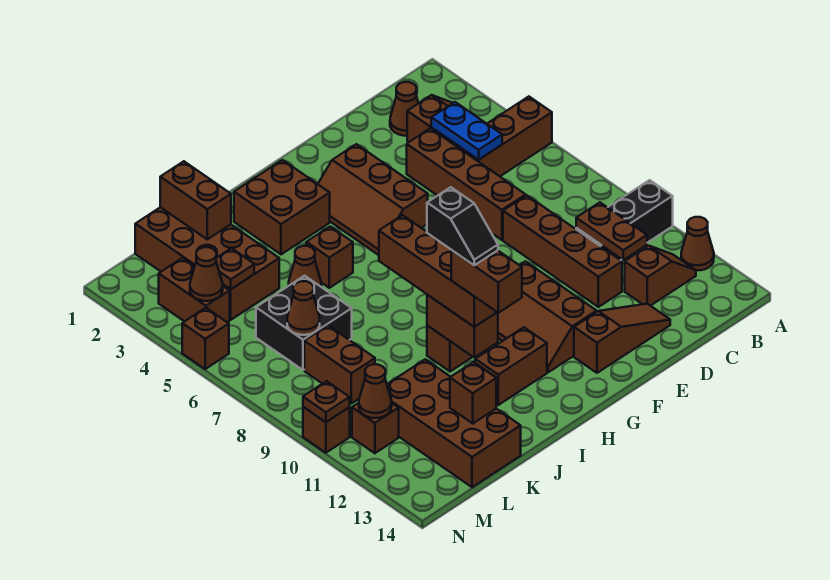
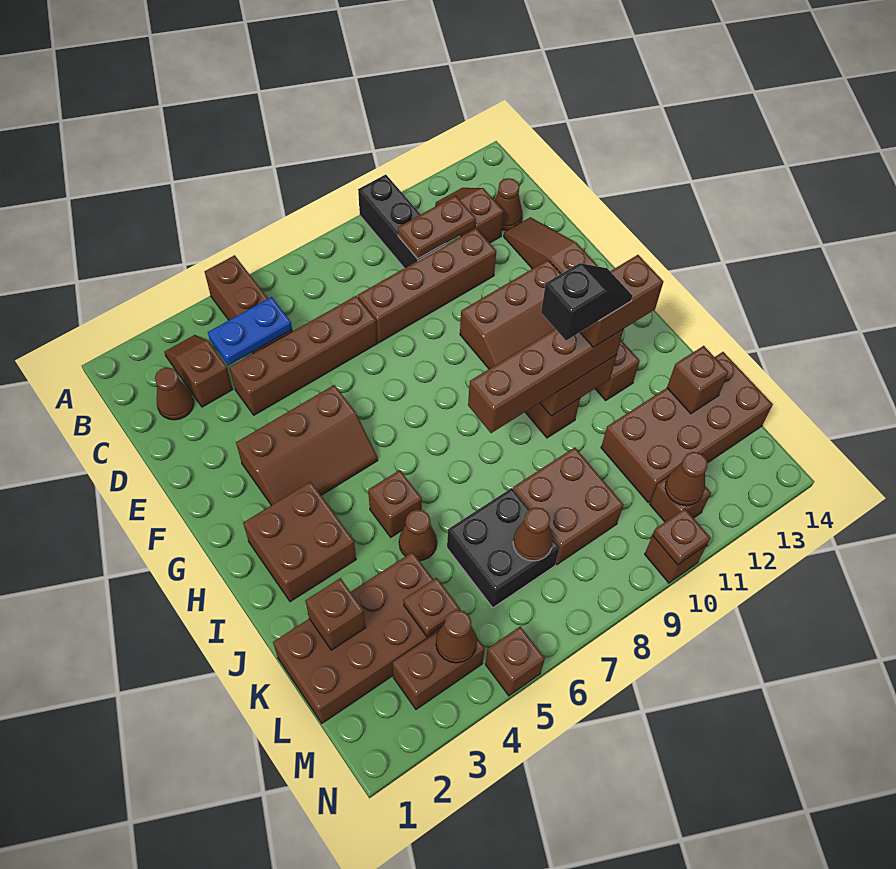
brown 1x1 cone [681,217,714,270] -> brown 1x1 cone moved to [495,178,523,231]
brown 1x2 brick [160,161,231,239] -> brown 1x1 brick [305,578,366,650]
brown 1x2 brick [304,326,375,404] -> brown 2x2 brick [513,447,624,565]

